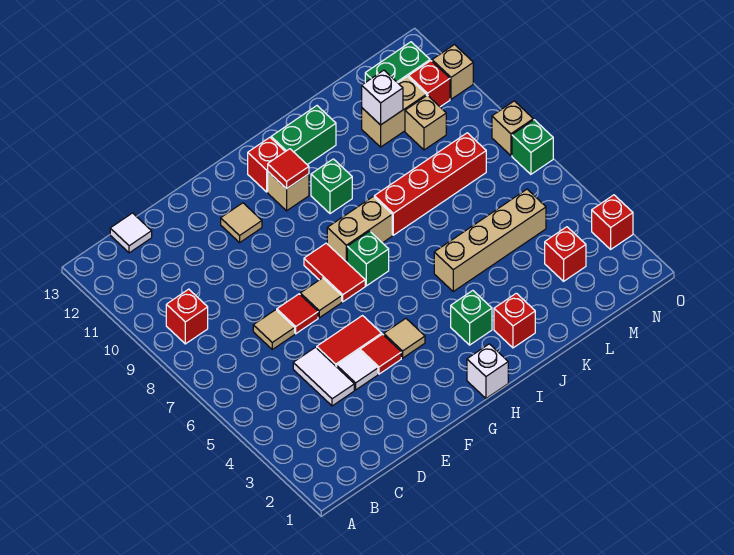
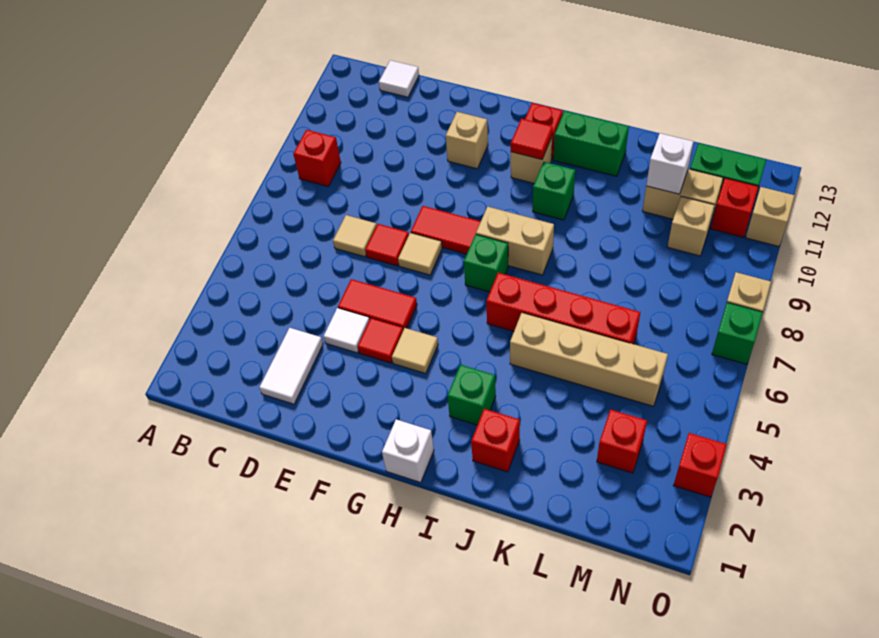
white 1x2 tile [293,347,354,406] -> white 1x2 tile moved to [260,328,323,404]
tan 1x1 tile [221,203,262,243] -> tan 1x1 brick [446,112,488,169]
red 1x2 tile [304,243,365,302] -> red 1x2 tile turned to [411,206,481,254]
red 1x4 brick [374,133,486,235] -> red 1x4 brick moved to [486,273,640,344]

